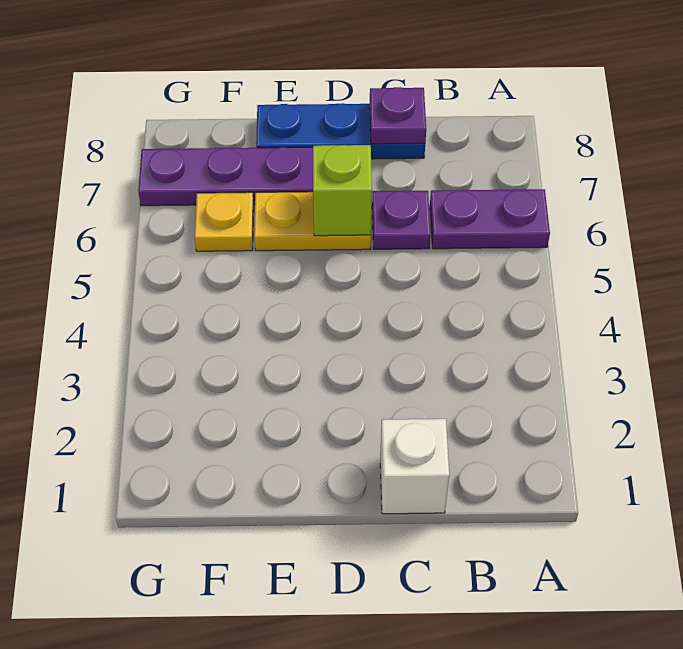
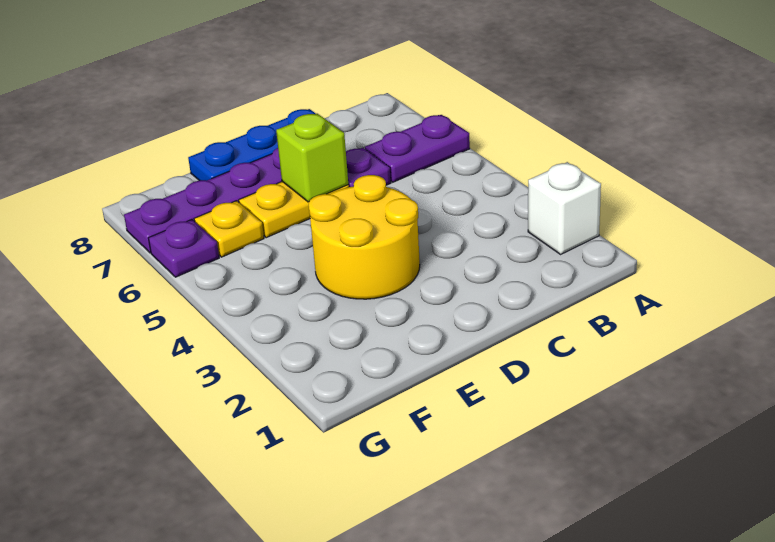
white 1x1 brick [380,419,449,514] -> white 1x1 brick moved to [528,162,601,254]
purple 1x1 plate [370,87,426,144] -> purple 1x1 plate moved to [148,220,219,277]
none -> yellow 2x2 round brick [309,175,420,299]

